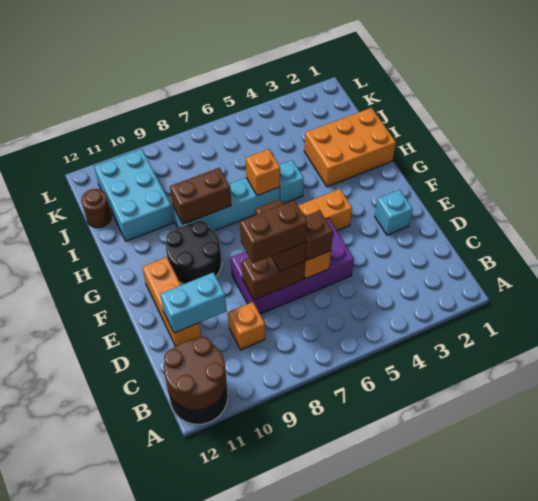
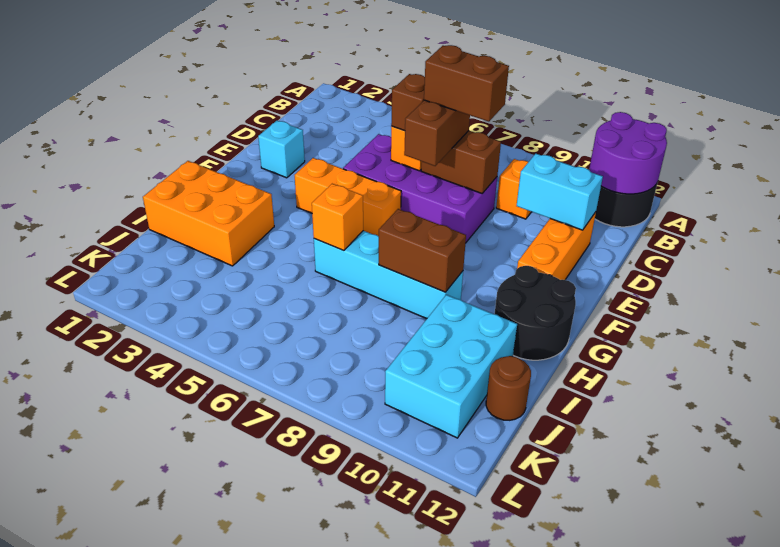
brown 2x2 round brick [164,337,226,410] -> purple 2x2 round brick [590,112,667,194]
black 2x2 round brick [166,221,222,284] -> black 2x2 round brick moved to [495,266,576,360]
cyan 1x1 brick [279,160,304,204] -> none

